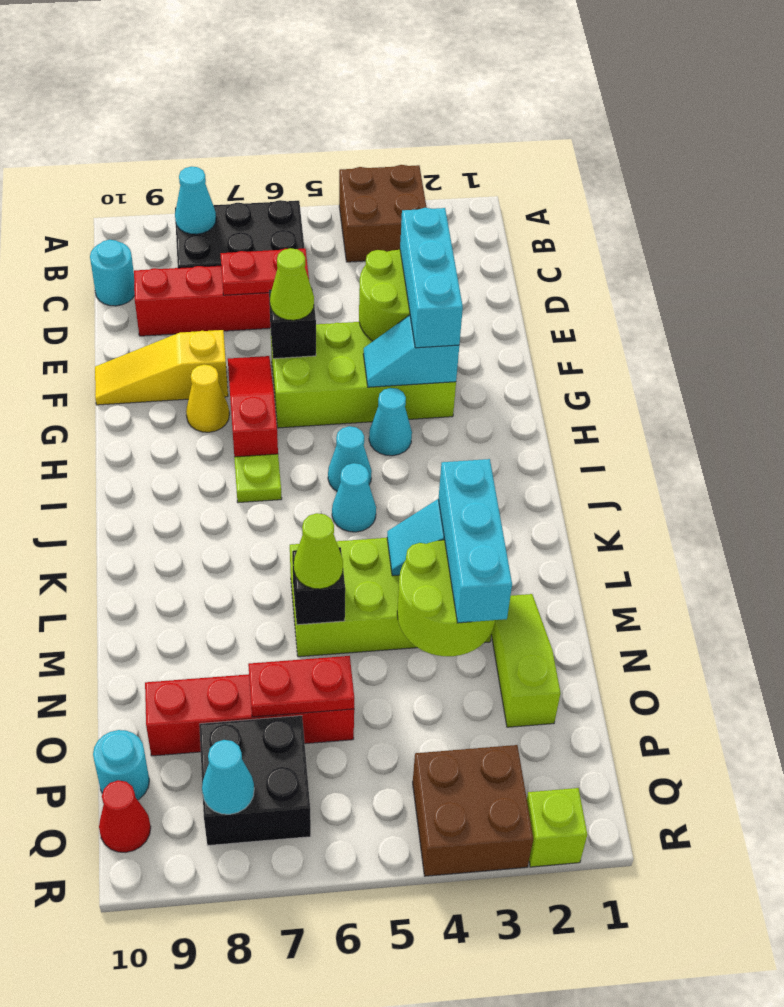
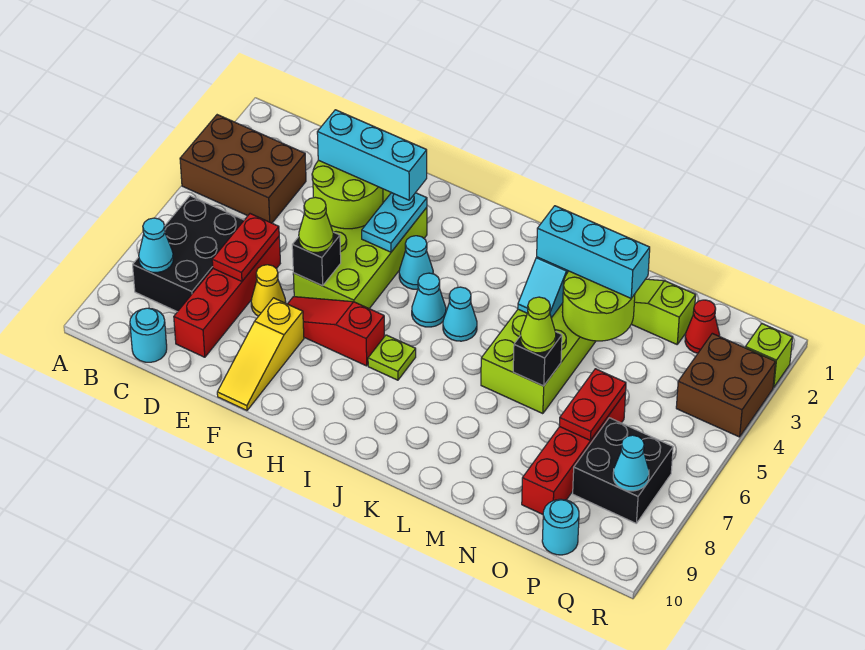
brown 2x2 brick [339,165,427,262] -> brown 2x3 brick [180,115,306,223]
cyan 1x2 slope [363,315,459,387] -> cyan 1x2 plate [362,193,427,252]
yellow 1x1 cone [186,365,229,432] -> yellow 1x1 cone moved to [251,265,286,316]
red 1x1 cone [99,780,151,852] -> red 1x1 cone moved to [685,300,720,353]

